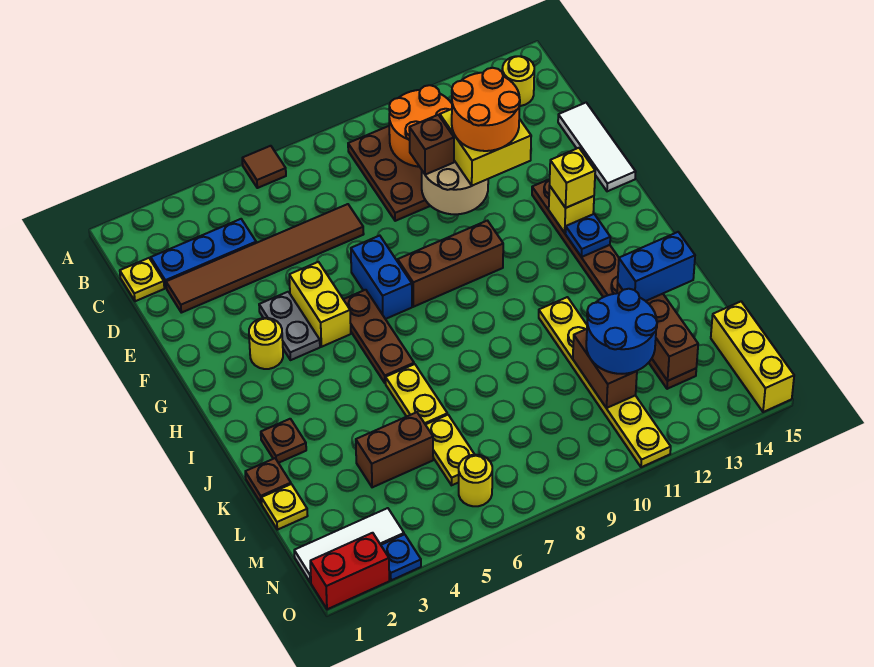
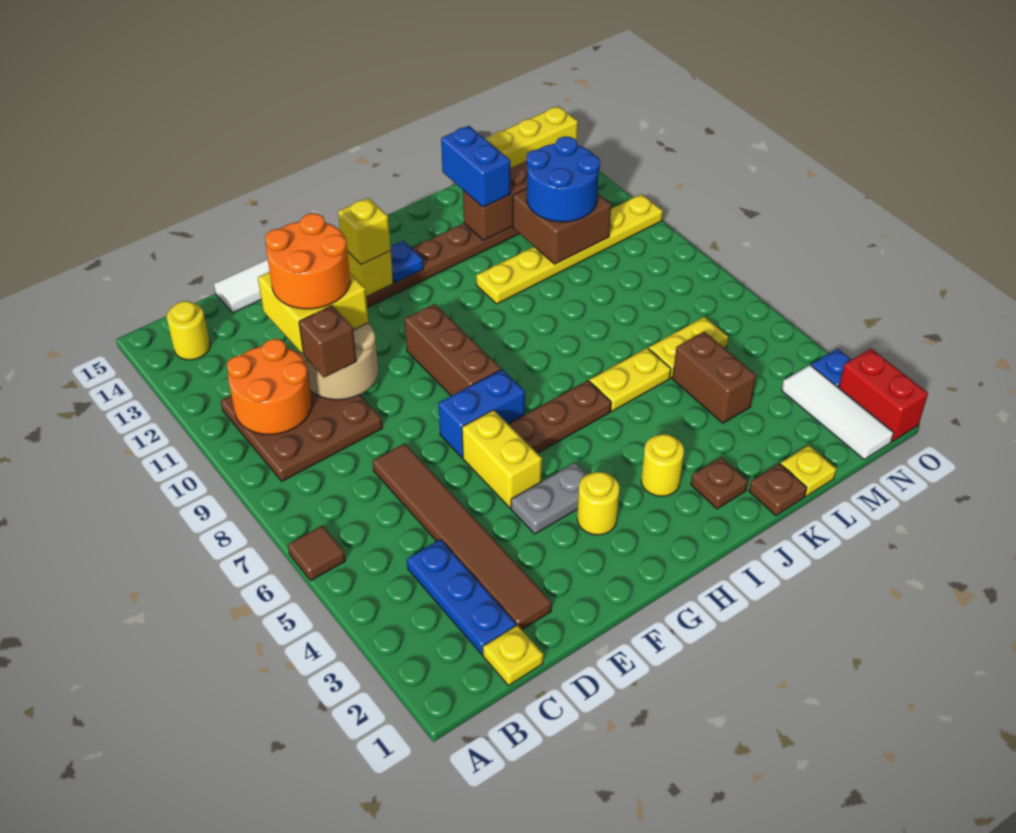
yellow 1x2 brick [289,262,351,347] -> yellow 1x2 brick turned to [462,410,542,508]
brown 1x2 brick [573,329,637,408] -> brown 2x2 brick [513,189,611,264]
yellow 1x1 round brick [459,455,492,506] -> yellow 1x1 round brick moved to [641,434,684,496]

